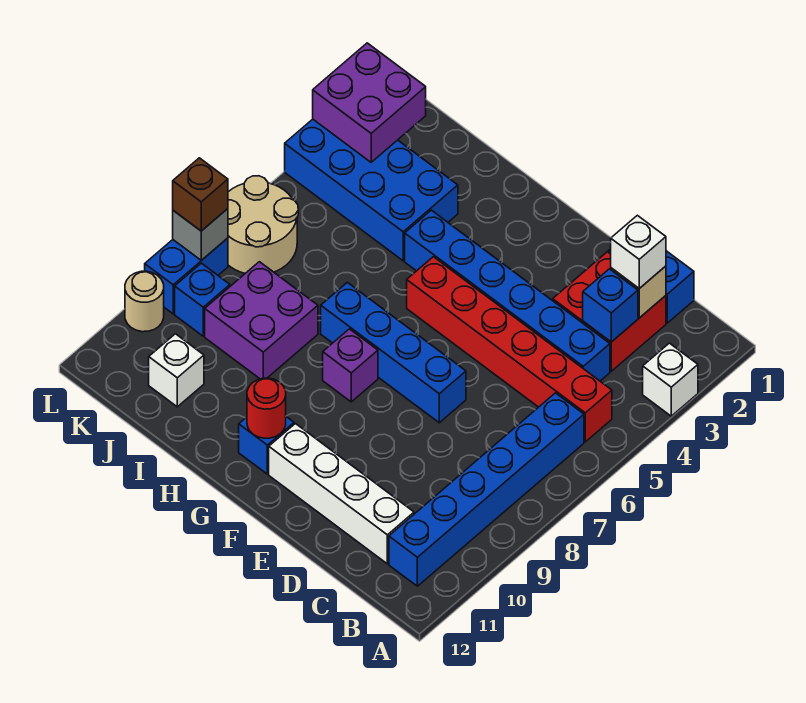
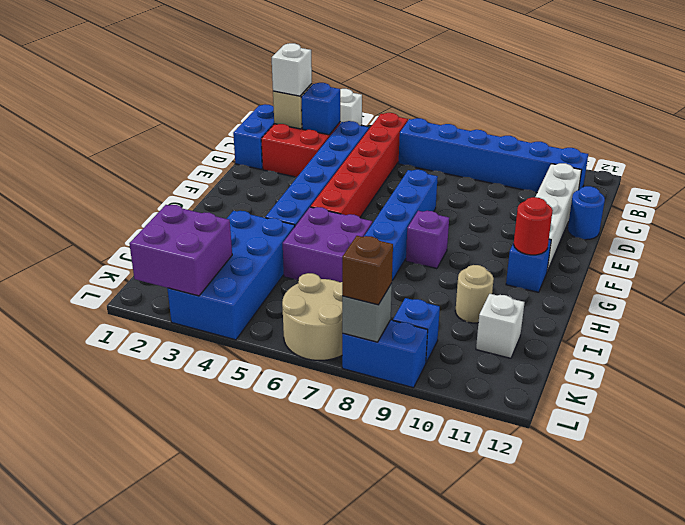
none -> blue 1x1 round brick [568,186,605,240]
purple 2x2 brick [205,262,318,379] -> purple 2x2 brick moved to [283,207,372,282]
tan 1x1 round brick [125,271,164,332] -> tan 1x1 round brick moved to [455,265,494,323]

